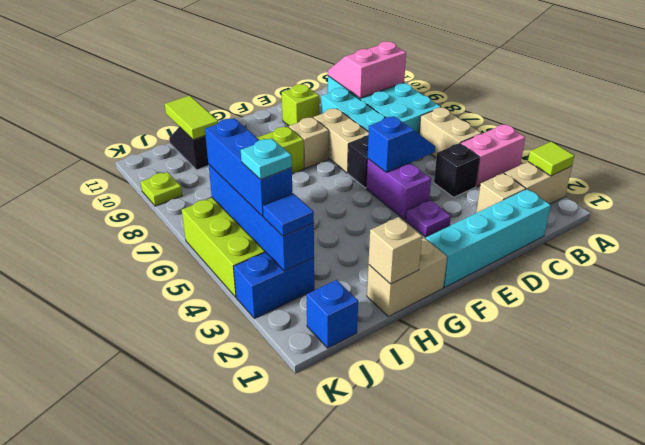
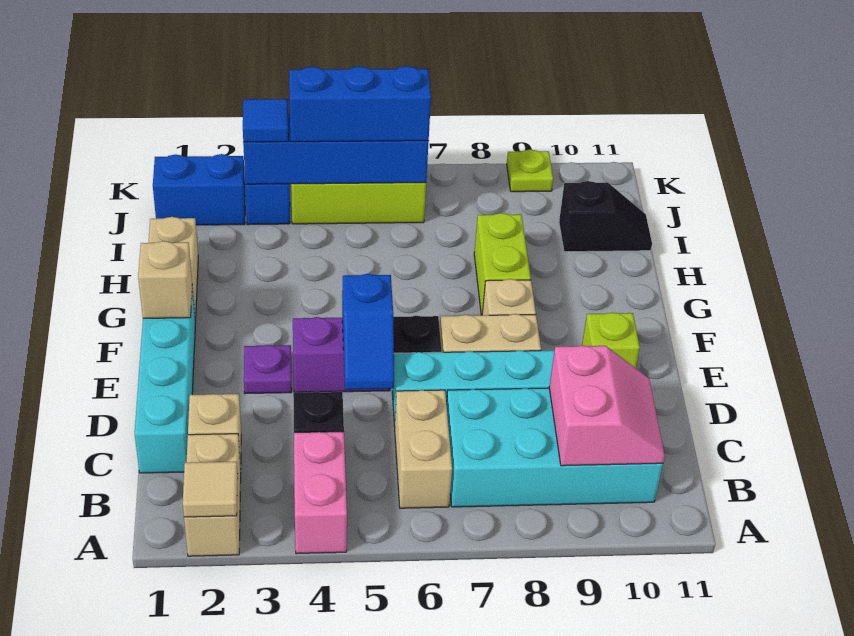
lime 1x1 tile [528,142,574,176] -> tan 1x1 tile [183,462,238,517]
tan 1x2 brick [419,108,481,158] -> tan 1x2 brick turned to [395,390,452,508]
tan 1x1 brick [369,217,422,284] -> tan 1x1 brick moved to [138,241,192,318]
lime 1x2 tile [165,96,218,140] -> none
blue 1x1 brick [306,280,358,348] -> blue 1x2 brick [153,154,246,225]
cyan 1x1 plate [241,138,292,179] -> none

